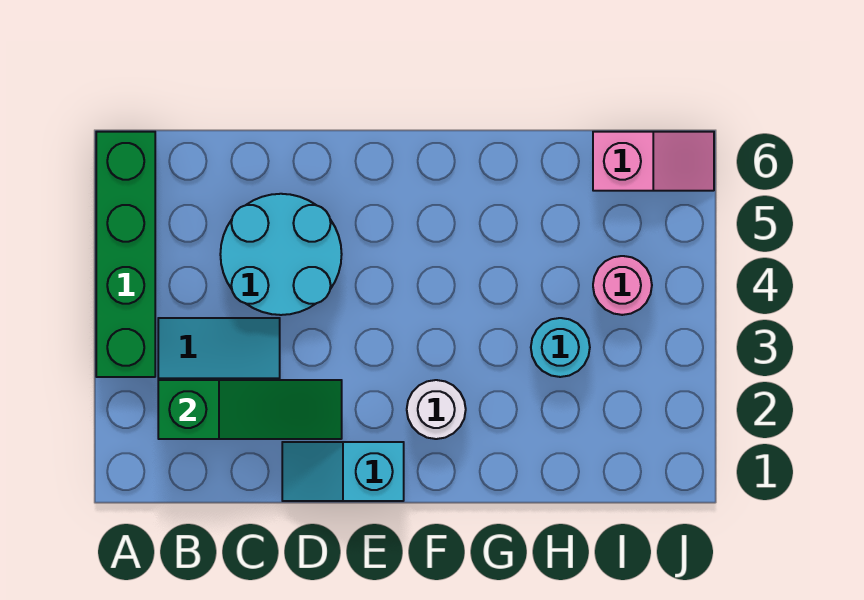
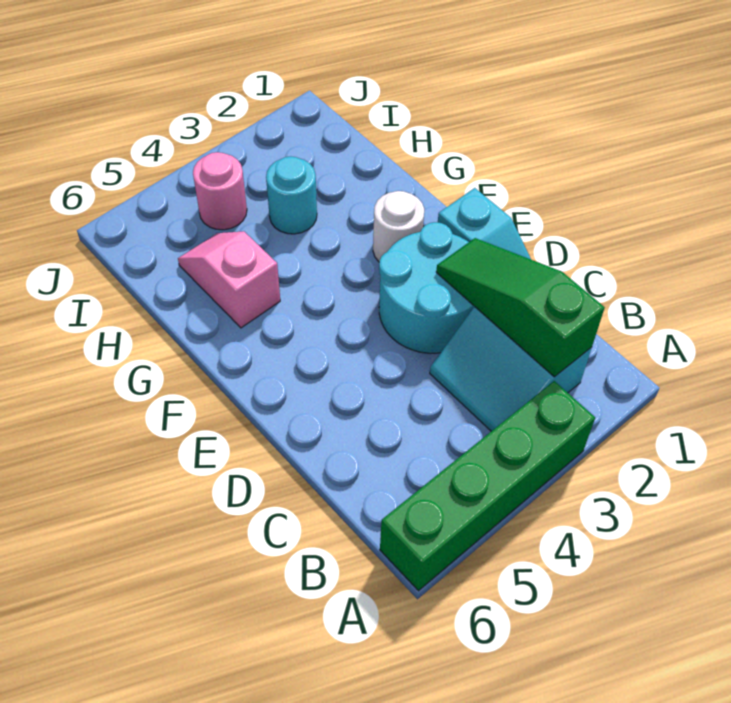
cyan 2x2 round brick [220,194,342,315] -> cyan 2x2 round brick moved to [379,222,475,353]
pink 1x2 slope [593,132,714,191] -> pink 1x2 slope moved to [178,231,280,328]

